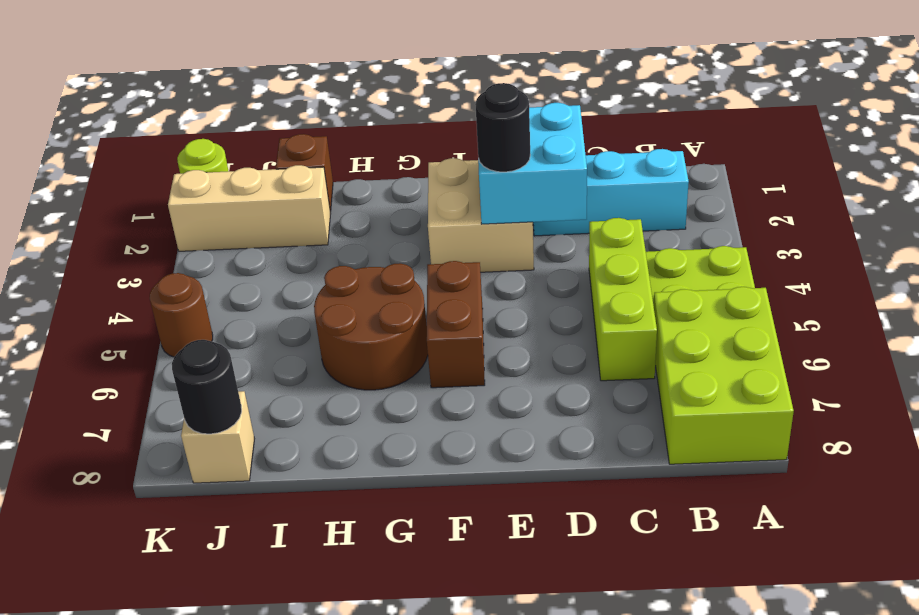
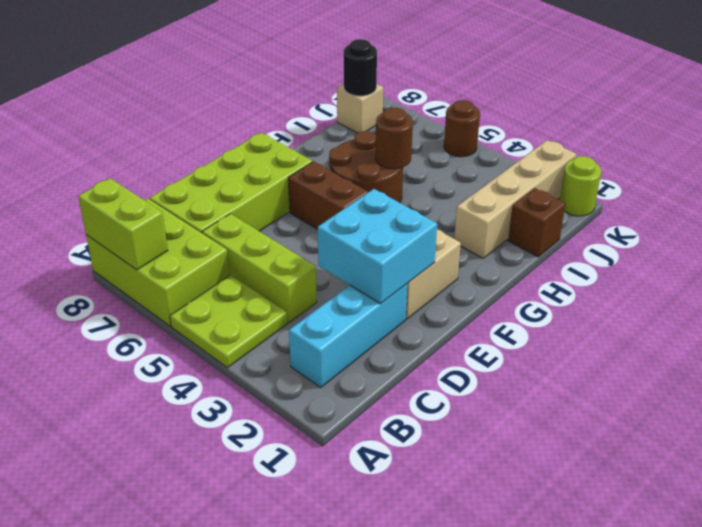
none -> lime 1x2 brick [78,178,168,270]
none -> lime 2x4 brick [150,133,312,233]
black 1x1 round brick [475,83,530,172] -> none
none -> brown 1x1 round brick [376,108,413,169]
tan 1x3 brick [168,165,330,251] -> tan 1x4 brick [454,140,576,258]

